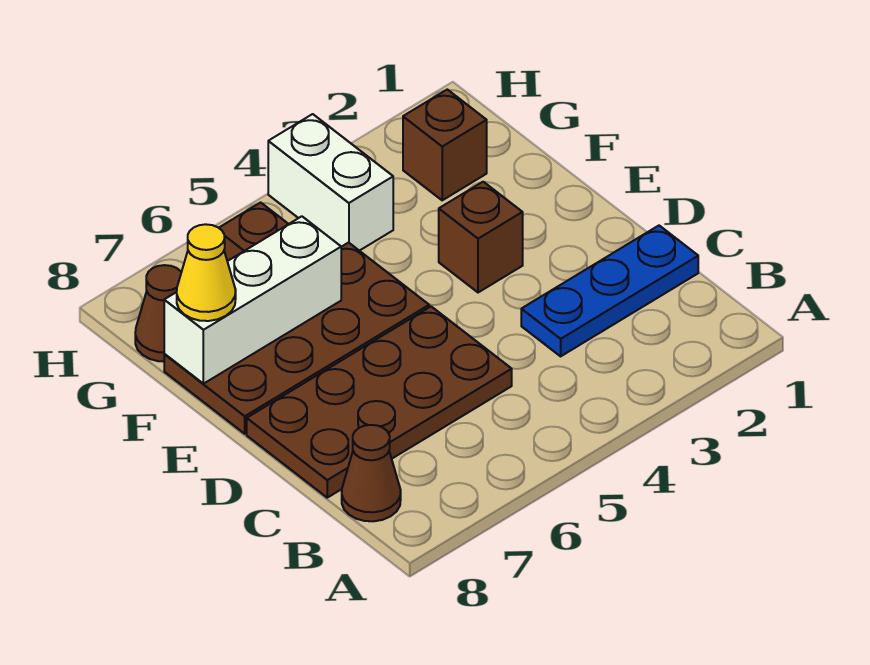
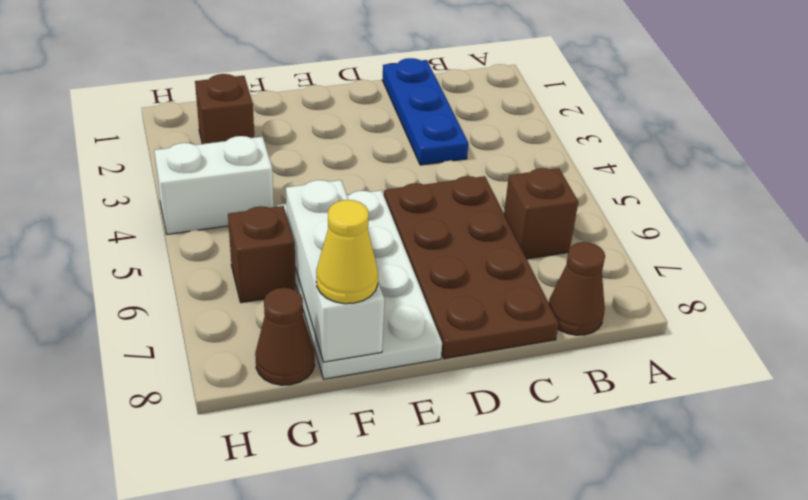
brown 1x1 brick [439,182,523,293] -> brown 1x1 brick moved to [504,168,578,259]
brown 2x4 plate [164,243,429,434] -> white 2x4 plate [277,190,442,379]

